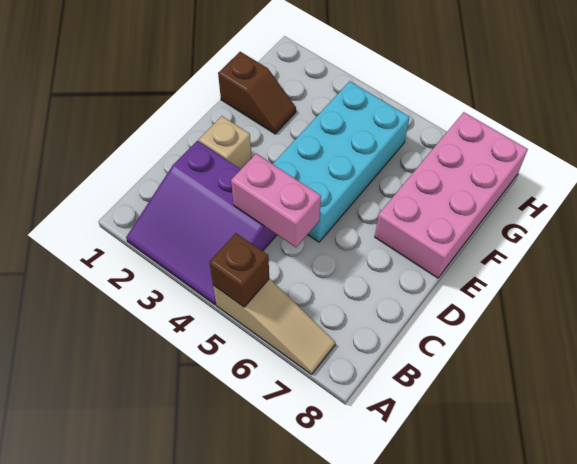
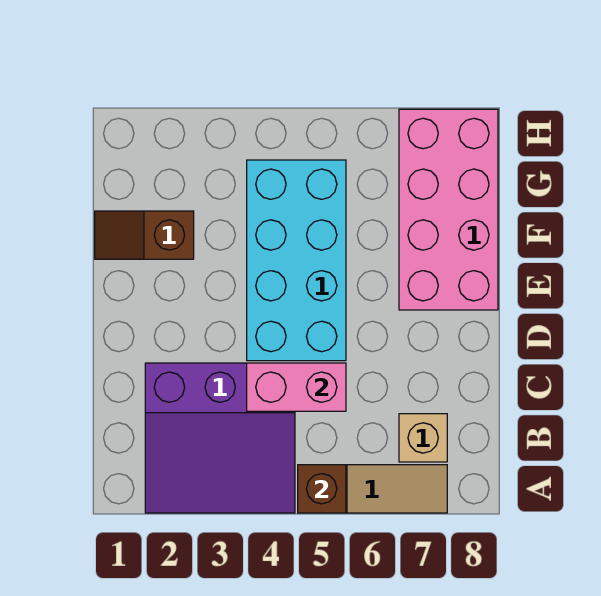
tan 1x1 brick [199,116,251,169] -> tan 1x1 brick moved to [399,414,447,462]
brown 1x2 slope [218,52,296,134] -> brown 1x2 slope turned to [95,211,194,259]

